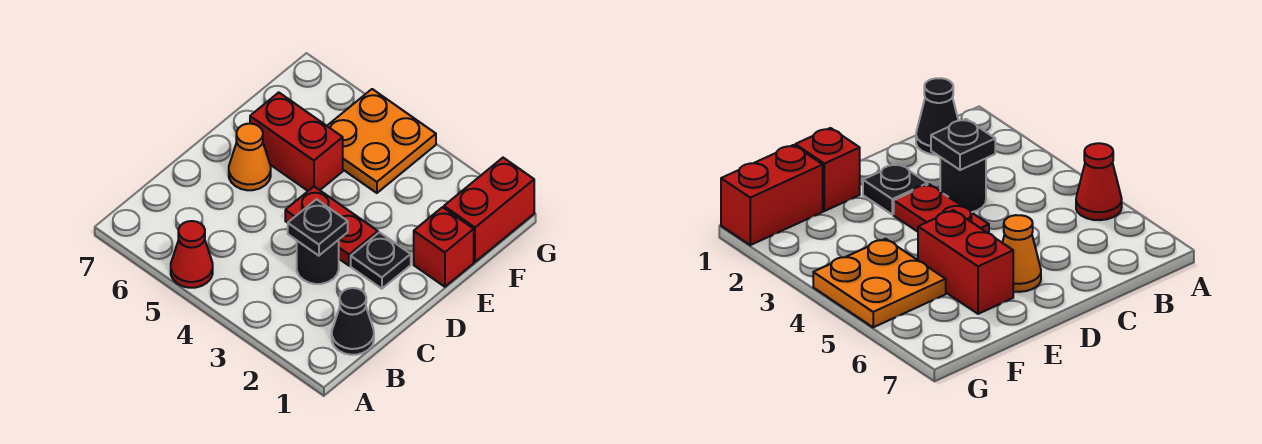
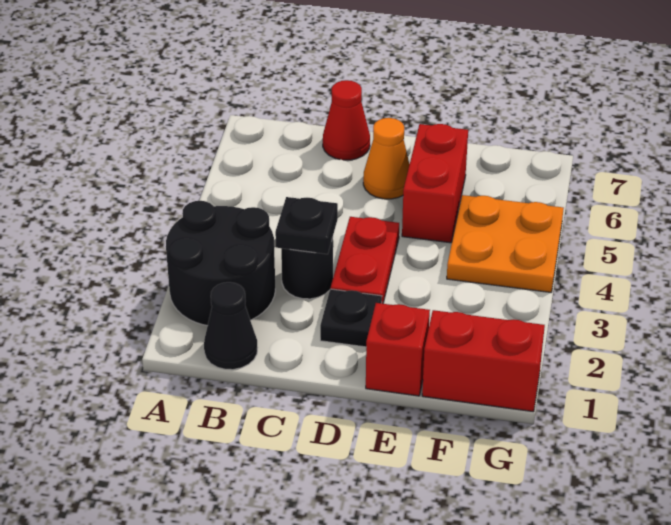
none -> black 2x2 round brick [166,201,275,326]
red 1x1 cone [171,221,213,288] -> red 1x1 cone moved to [323,80,370,160]

